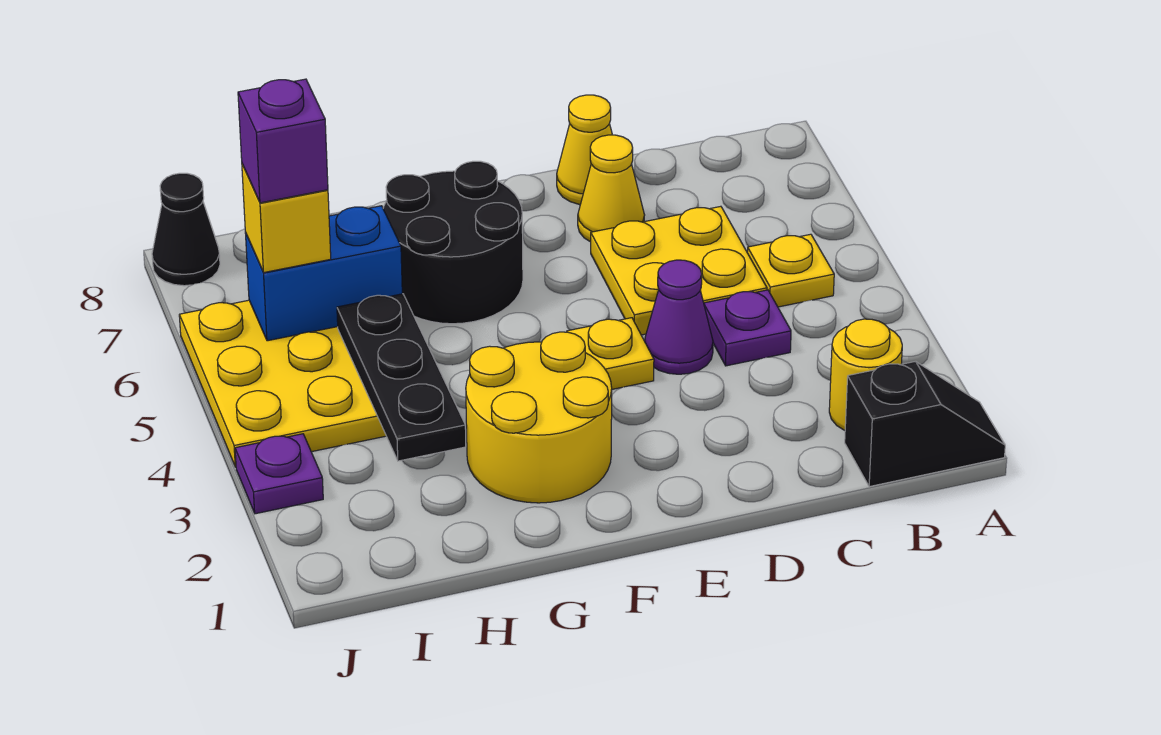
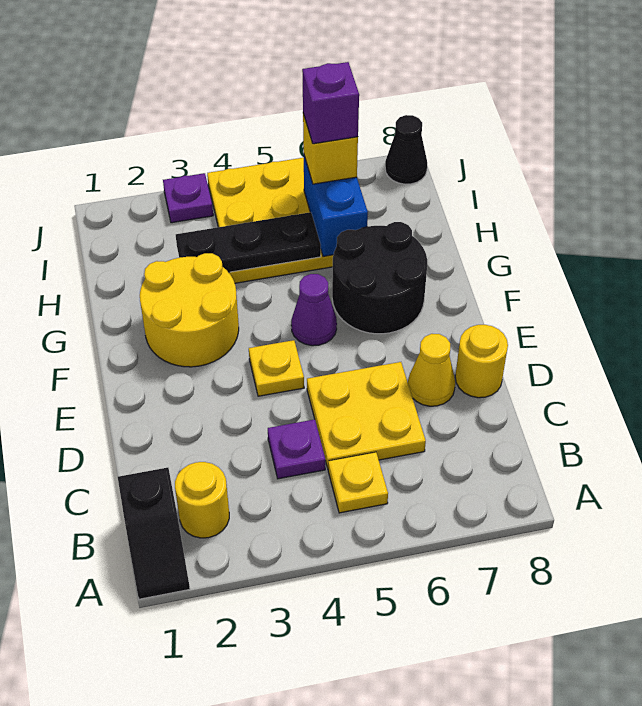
purple 1x1 cone [645,260,713,374] -> purple 1x1 cone moved to [291,274,337,346]
yellow 1x1 cone [557,95,612,205] -> yellow 1x1 round brick [455,325,508,398]

